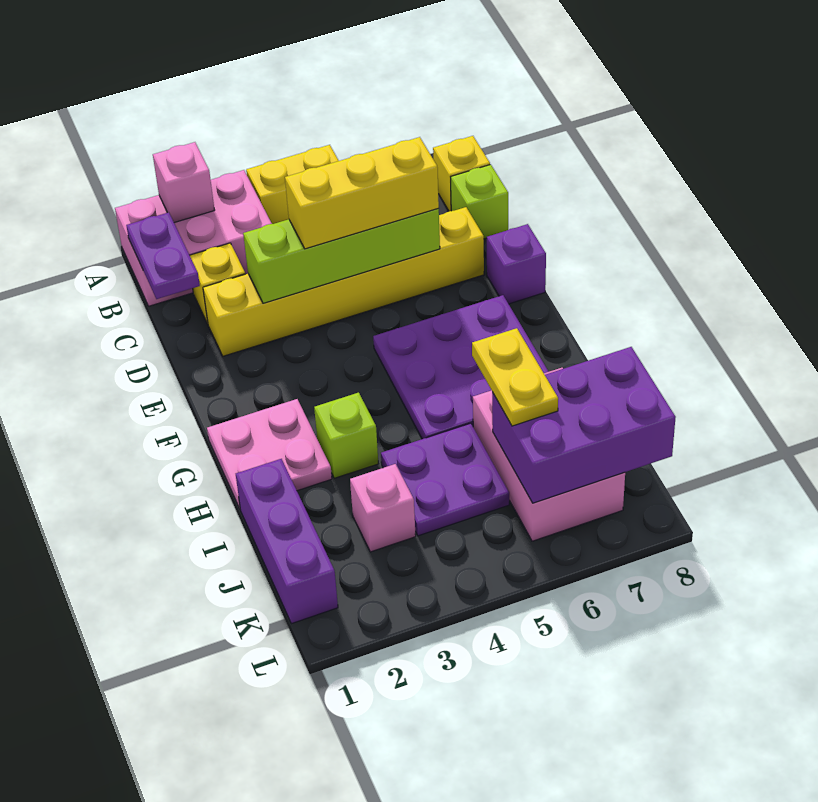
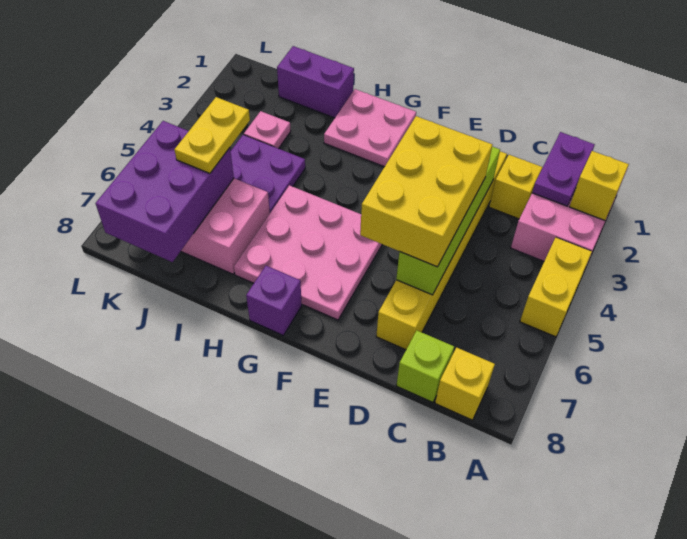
pink 1x1 brick [153,142,214,223] -> yellow 1x1 brick [569,151,629,220]
purple 1x2 plate [126,212,200,299] -> purple 1x2 plate turned to [532,132,595,206]
yellow 1x3 brick [285,137,439,249] -> yellow 2x3 brick [360,116,492,267]
purple 1x1 brick [487,224,546,304] -> purple 1x1 brick moved to [246,266,302,335]
purple 3x3 plate [373,295,549,439] -> pink 3x3 plate [234,185,382,320]
lime 1x1 brick [314,393,378,478] -> none
purple 1x3 brick [236,459,338,624] -> purple 1x2 brick [277,46,354,118]
yellow 1x2 plate [472,328,558,426] -> yellow 1x2 plate turned to [175,97,250,173]
pink 1x1 brick [350,464,416,552] -> pink 1x1 plate [244,111,291,149]

